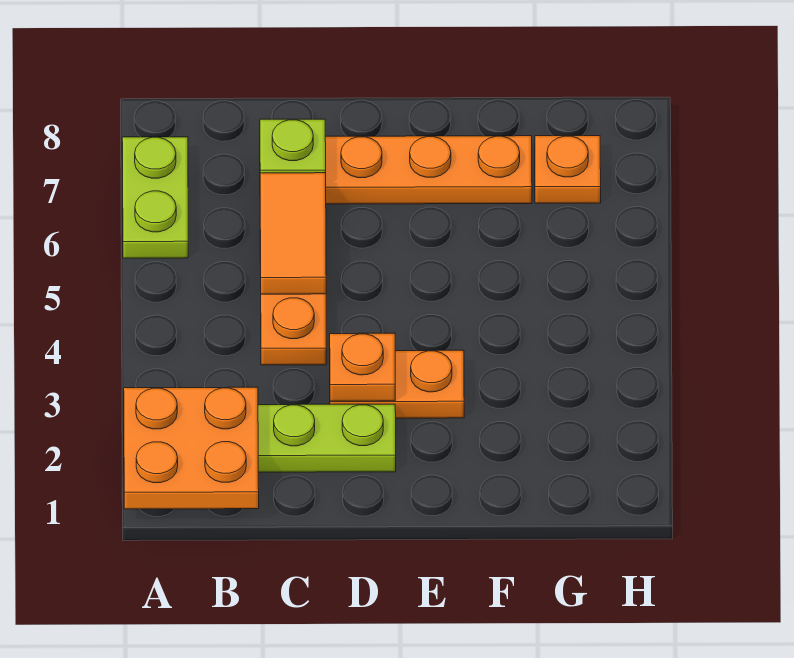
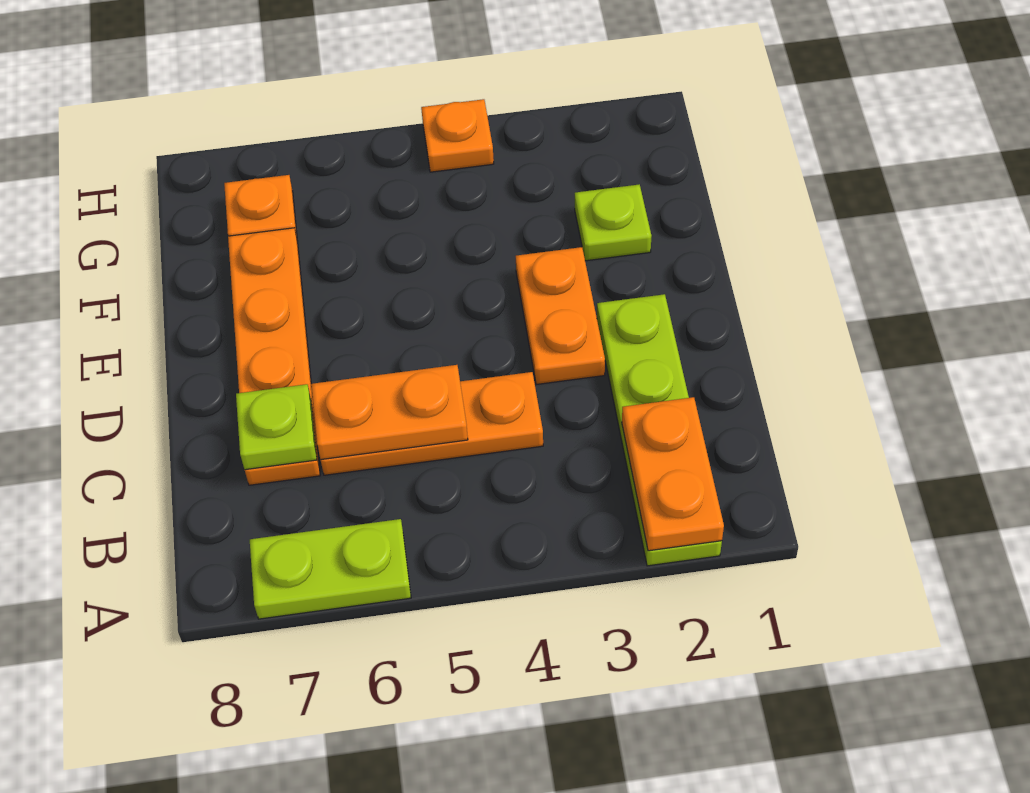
orange 2x2 plate [124,387,259,509] -> orange 1x2 plate [622,397,724,551]
orange 1x2 tile [260,173,326,294] -> orange 1x2 plate [311,365,468,460]
orange 1x1 plate [330,333,395,401] -> orange 1x1 plate moved to [421,99,494,172]
none -> lime 1x1 plate [575,184,651,261]

